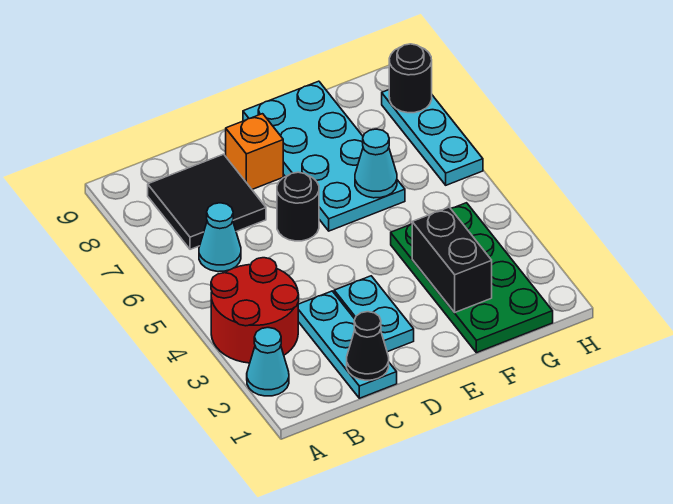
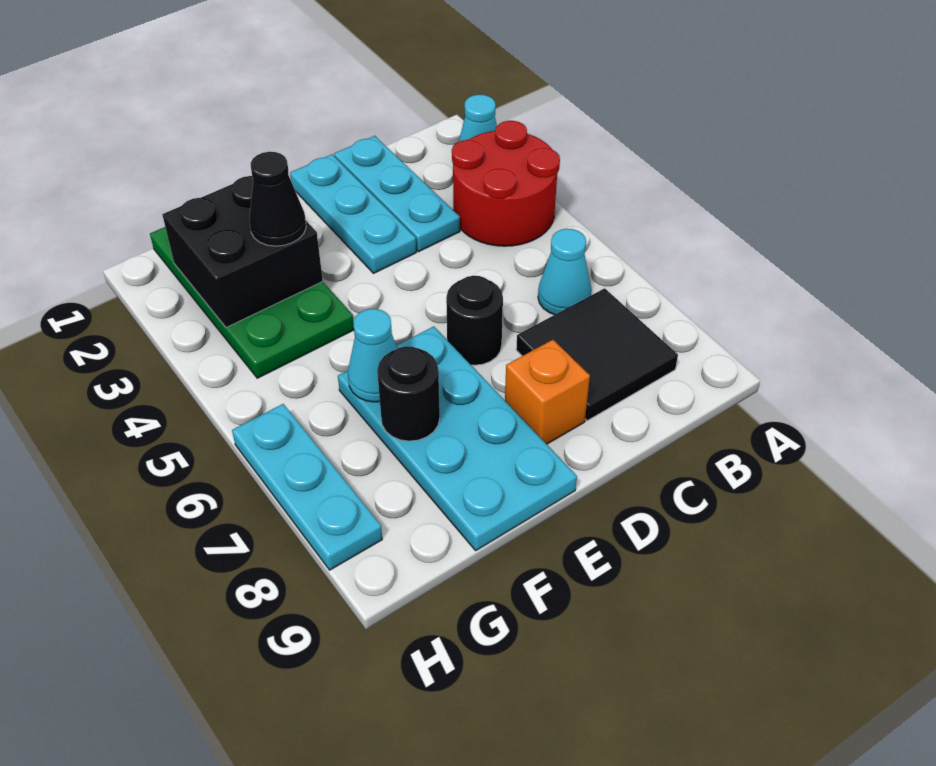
black 1x1 cone [347,312,389,380] -> black 1x1 cone moved to [249,152,306,246]
cyan 1x2 plate [334,276,414,352] -> cyan 1x3 plate [290,155,416,273]
black 1x2 brick [412,207,492,312] -> black 2x2 brick [162,176,323,328]
black 1x1 round brick [389,44,432,113] -> black 1x1 round brick moved to [377,346,440,441]

